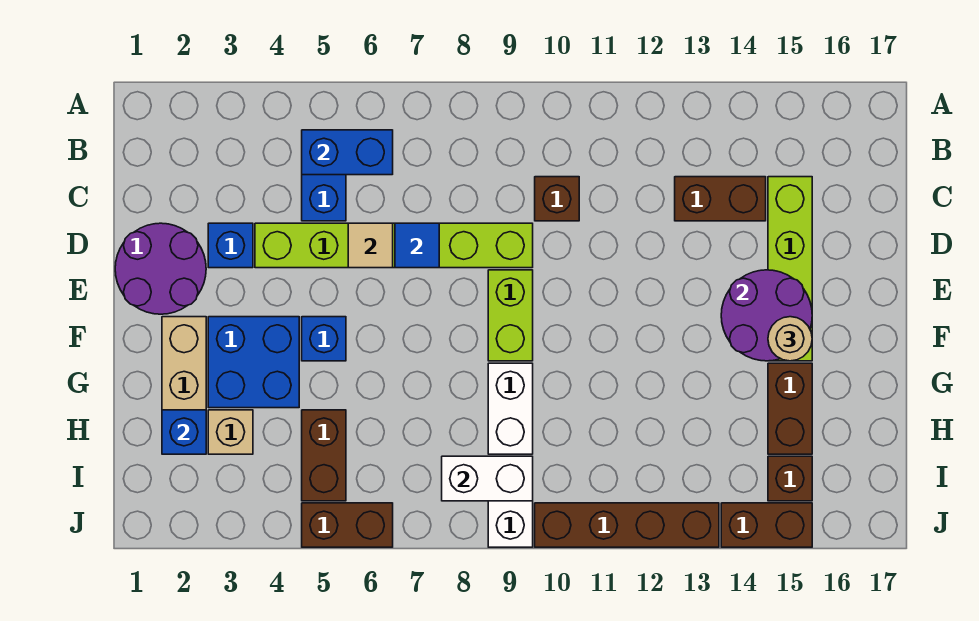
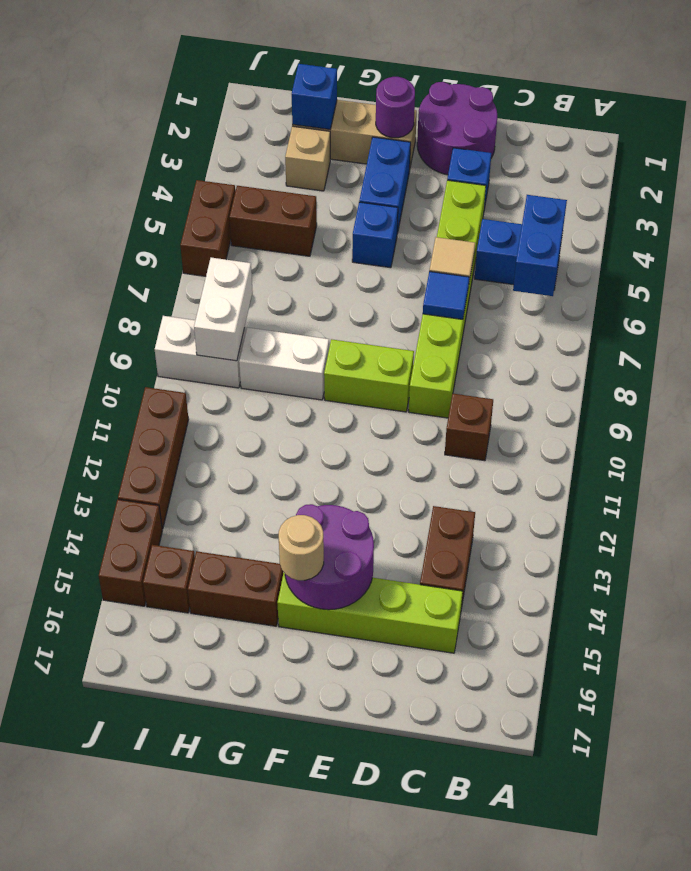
none -> purple 1x1 round brick [376,77,415,138]
blue 2x2 brick [208,317,299,408] -> blue 1x2 brick [359,137,411,234]
brown 1x4 brick [535,503,719,547] -> brown 1x3 brick [118,387,189,529]

